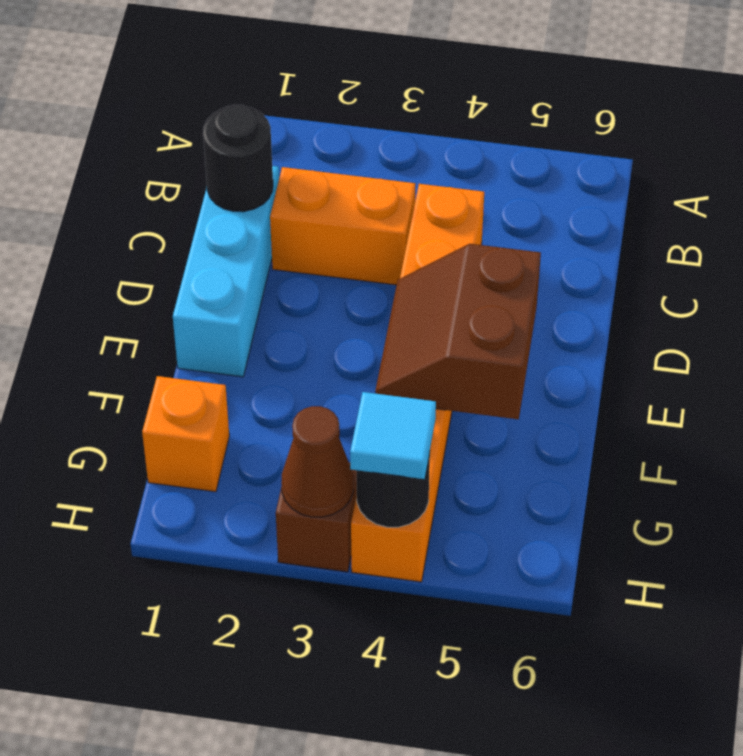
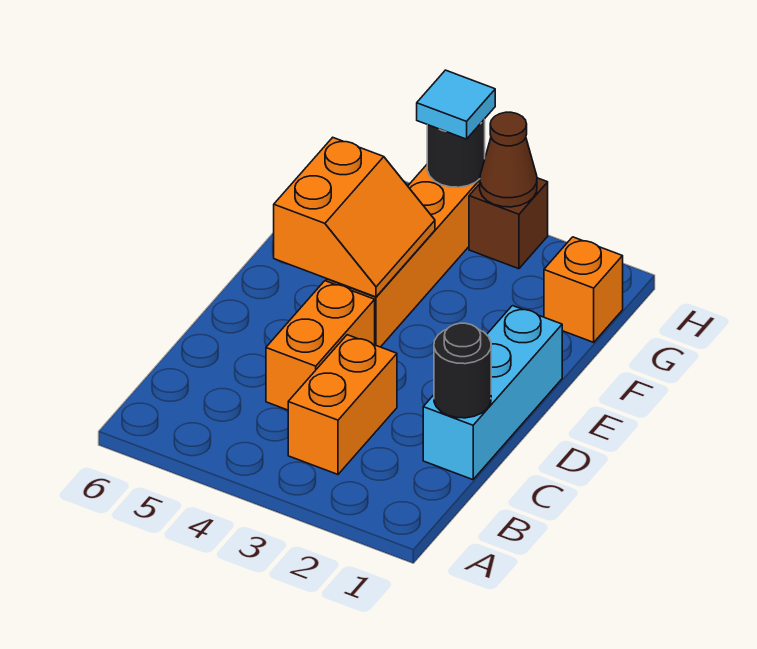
orange 1x2 brick [270,167,415,285] -> orange 1x2 brick turned to [288,335,397,474]
brown 2x2 slope [375,244,541,419] -> orange 2x2 slope [274,137,435,297]

